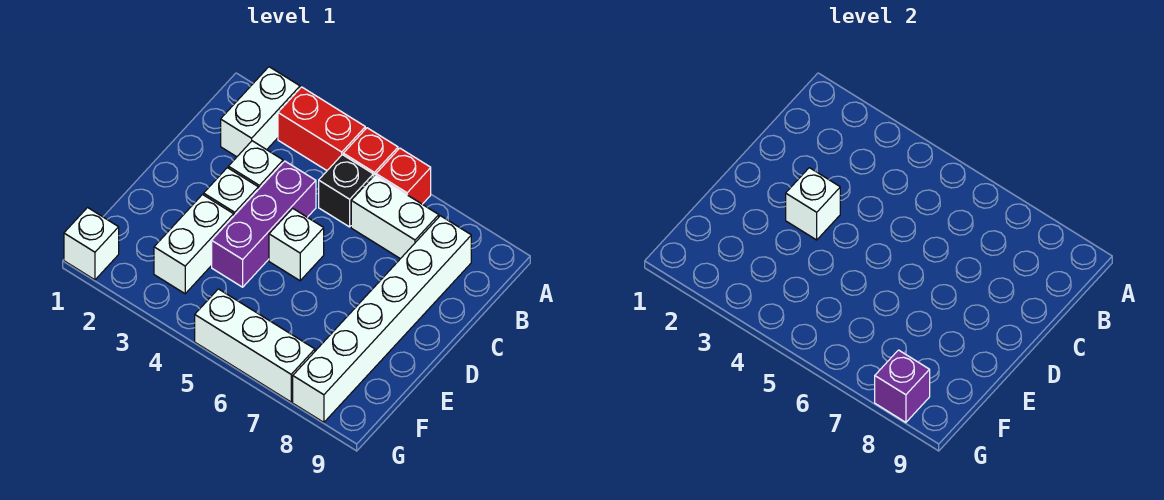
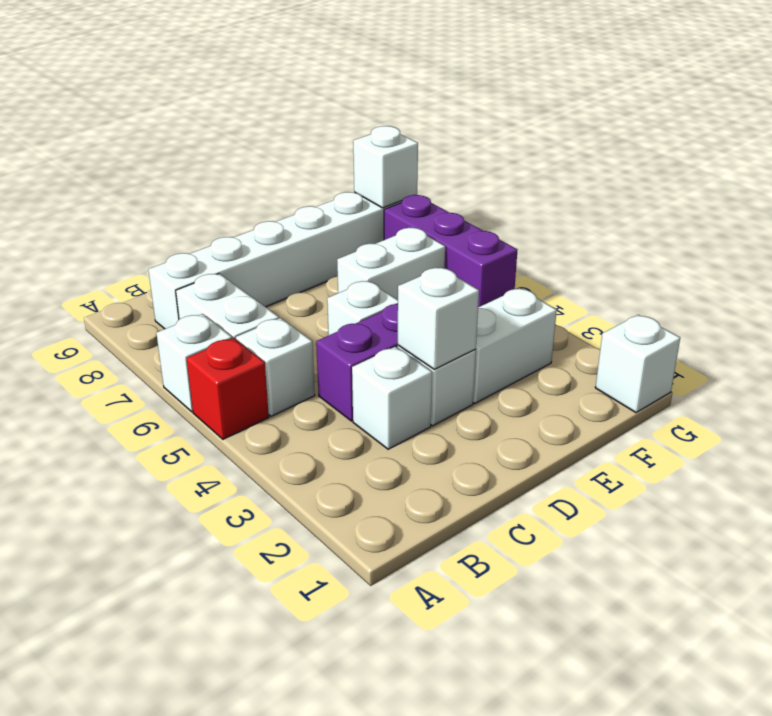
white 1x2 brick [221,67,300,157] -> white 1x2 brick moved to [337,228,445,300]
red 1x2 brick [278,87,365,170] -> none
red 1x1 brick [376,148,431,204] -> white 1x1 brick [156,314,232,412]
black 1x1 brick [319,155,373,227] -> white 1x1 brick [236,318,315,416]
white 1x3 brick [195,289,315,402] -> purple 1x3 brick [384,195,517,307]
purple 1x1 brick [875,350,930,422] -> white 1x1 brick [353,126,418,208]

